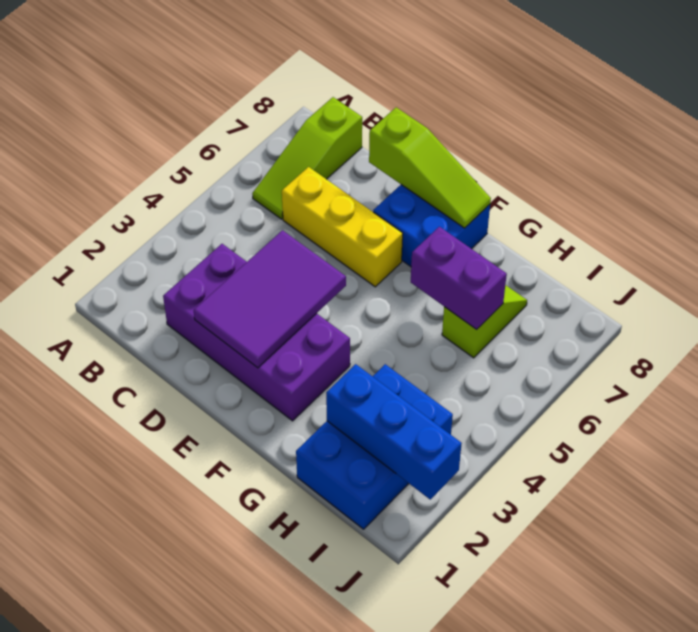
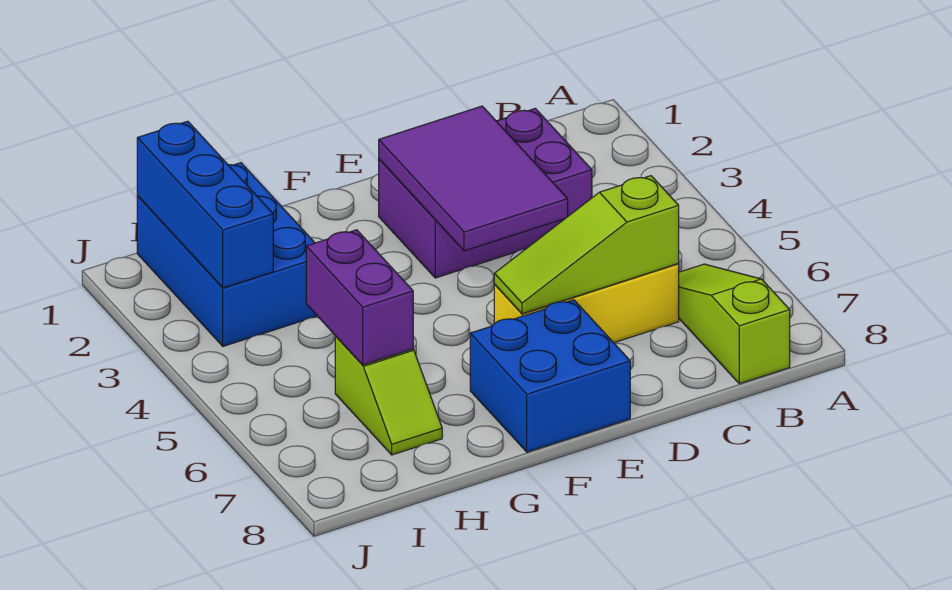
purple 2x4 brick [163,244,350,421] -> purple 2x3 brick [379,108,592,278]
lime 1x3 slope [369,107,491,228] -> lime 1x3 slope moved to [494,176,679,314]
purple 1x2 brick [411,227,507,330] -> purple 1x2 brick turned to [306,230,413,365]
blue 1x3 brick [326,364,462,499] -> blue 1x3 brick turned to [137,121,273,288]

